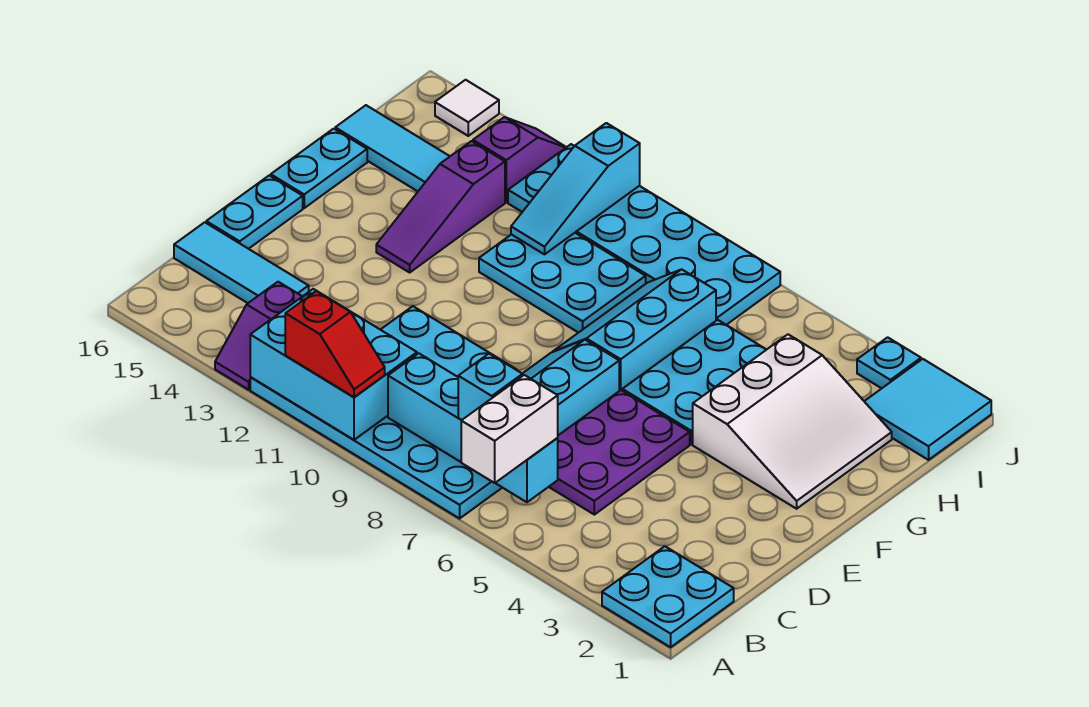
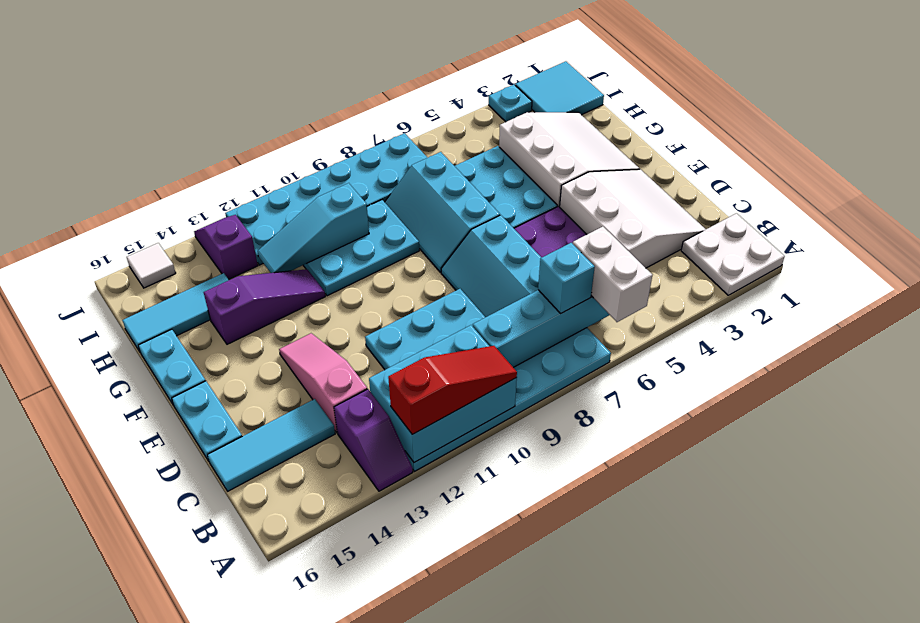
cyan 2x2 plate [602,546,734,647] -> white 2x2 plate [681,213,785,295]
red 1x2 slope [285,291,385,397] -> red 1x3 slope [388,346,517,434]
none -> white 3x3 slope [560,169,706,268]
none -> pink 1x3 slope [279,333,367,433]
purple 1x3 slope [376,141,505,272] -> purple 1x3 slope turned to [204,269,325,344]
cyan 1x3 slope [511,123,640,254] -> cyan 1x3 slope turned to [257,183,369,273]

